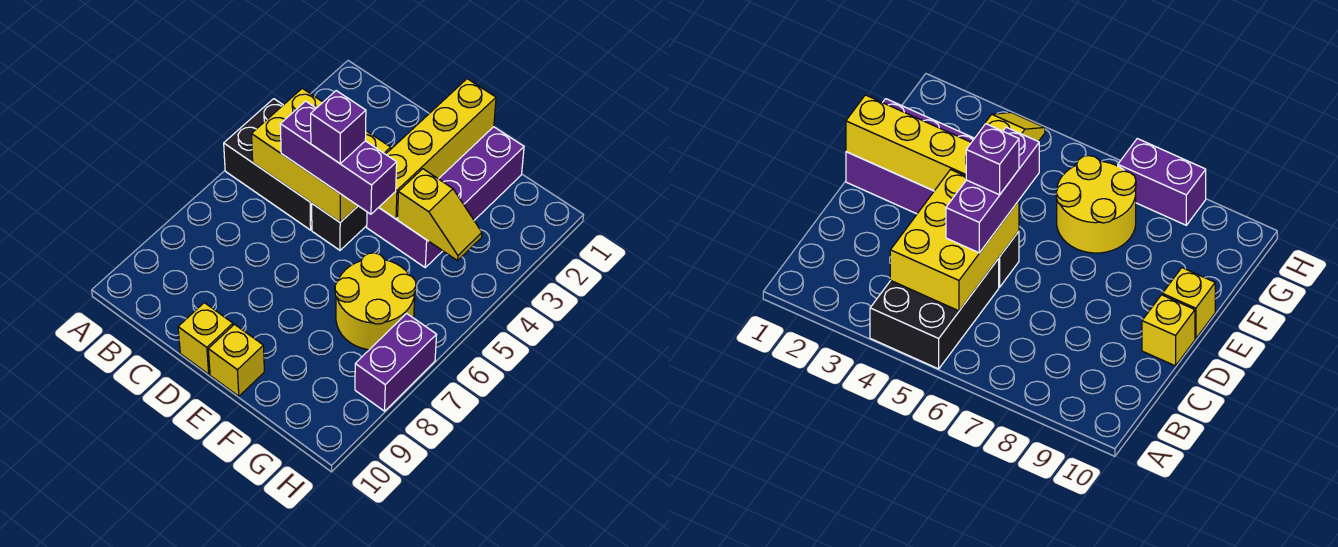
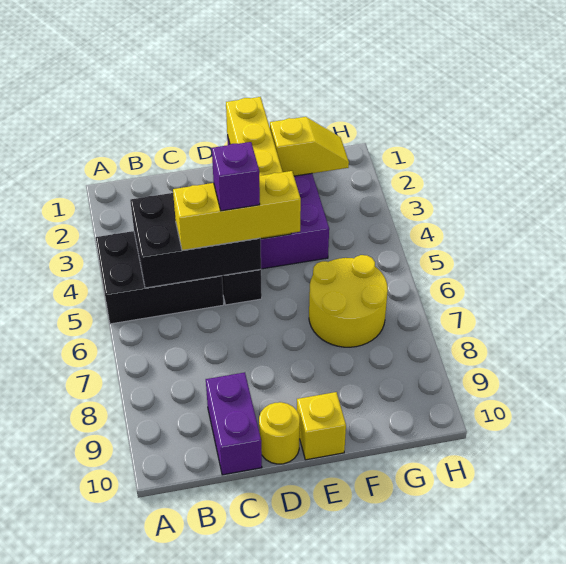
yellow 2x3 brick [252,88,391,222] -> black 2x3 brick [130,193,261,288]
purple 1x3 brick [280,101,397,214] -> yellow 1x3 brick [173,171,301,250]
yellow 1x1 brick [178,303,233,374] -> yellow 1x1 round brick [259,402,300,464]
yellow 1x2 slope [398,169,482,261] -> yellow 1x2 slope moved to [270,117,349,176]
purple 1x2 brick [355,313,437,411] -> purple 1x2 brick moved to [206,372,262,475]

